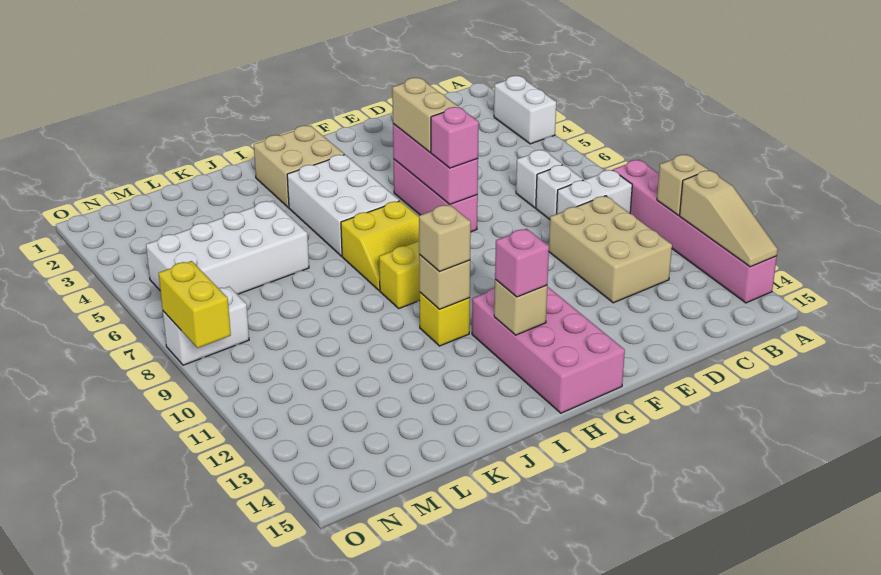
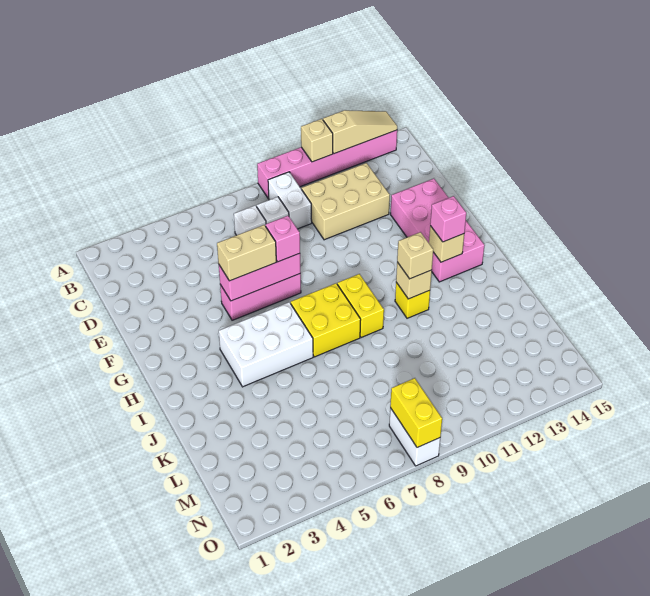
white 1x2 brick [494,76,556,144] -> none
pink 2x4 brick [472,286,625,413] -> pink 2x4 brick turned to [391,179,485,282]
tan 2x2 brick [254,125,344,208] -> none
yellow 2x2 slope [341,201,419,291] -> yellow 2x2 brick [291,283,361,357]
white 2x4 brick [146,201,309,294] -> none
yellow 1x2 brick [159,261,231,348] -> yellow 1x2 brick turned to [390,378,442,448]

